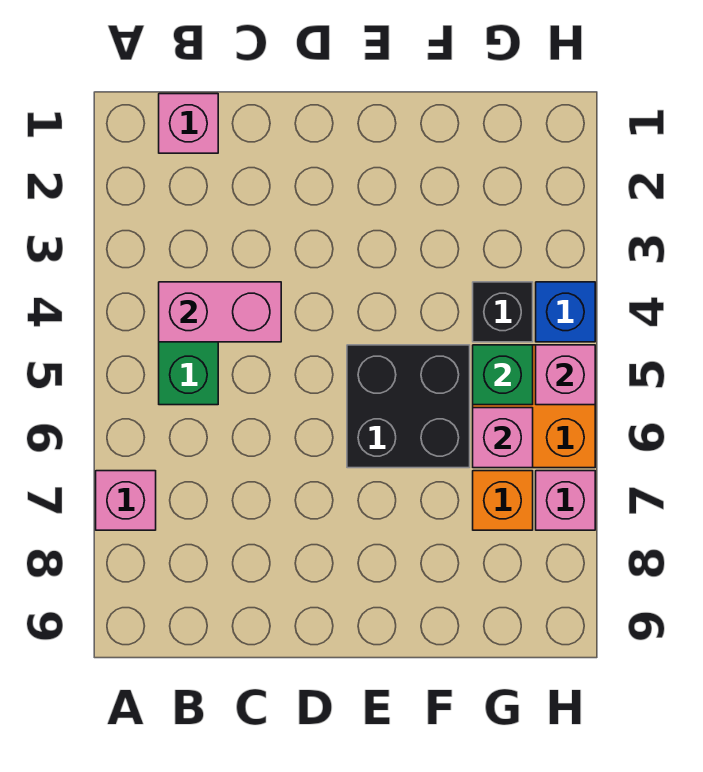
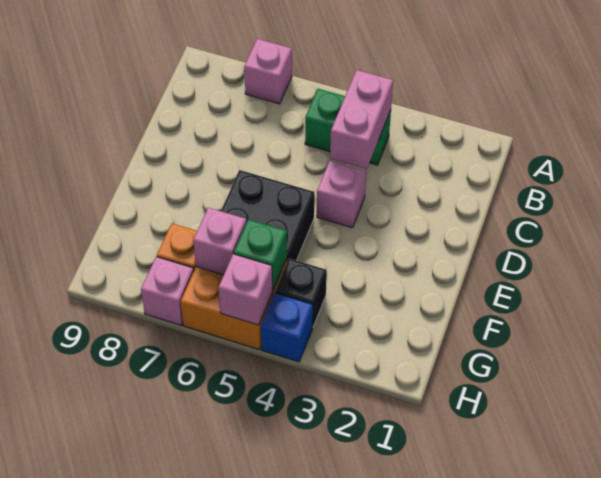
pink 1x1 brick [159,94,218,153] -> pink 1x1 brick moved to [317,161,366,228]

